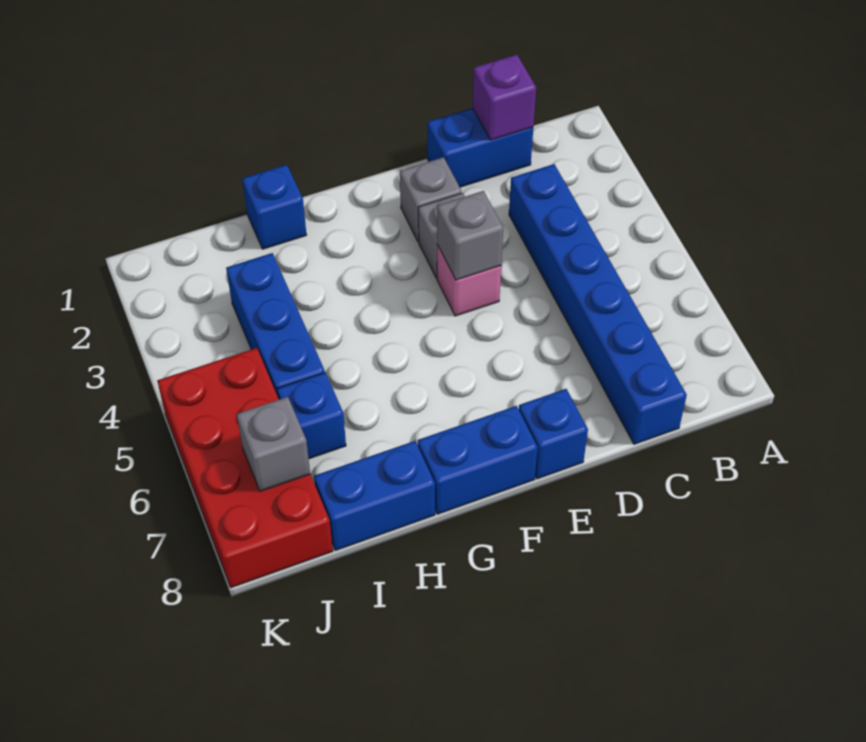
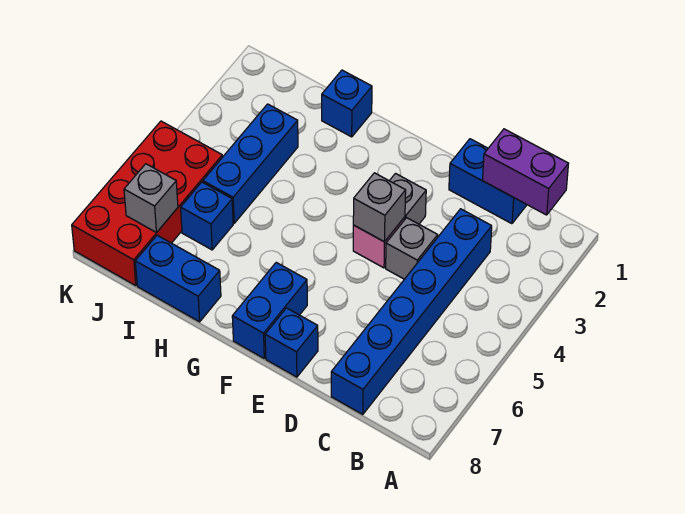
purple 1x1 brick [473,55,536,140] -> purple 1x2 brick [483,129,569,215]
grey 1x1 brick [400,157,462,242] -> grey 1x1 brick moved to [386,218,438,279]
blue 1x2 brick [418,406,538,514] -> blue 1x2 brick turned to [232,262,307,358]

